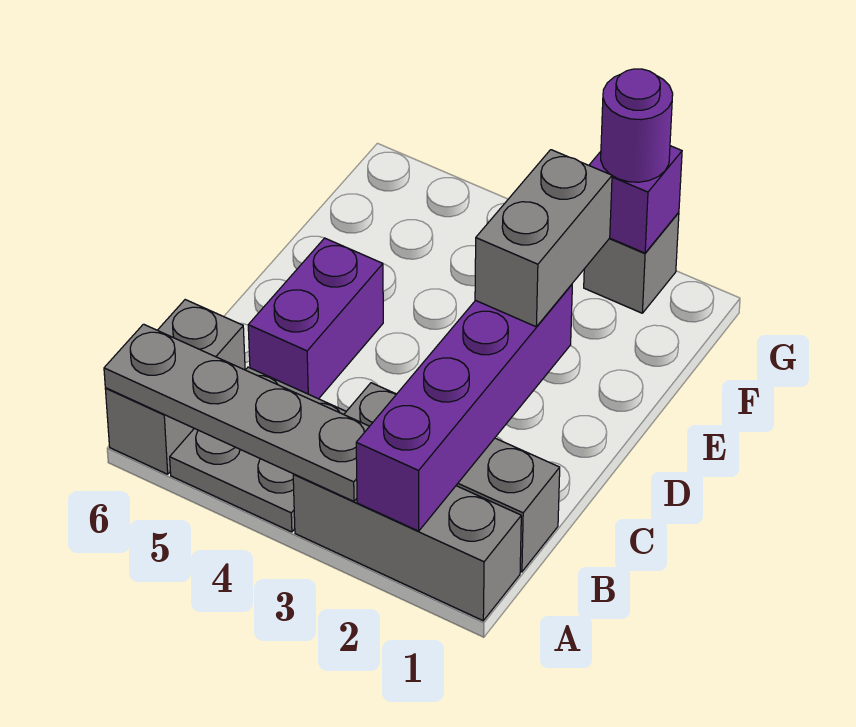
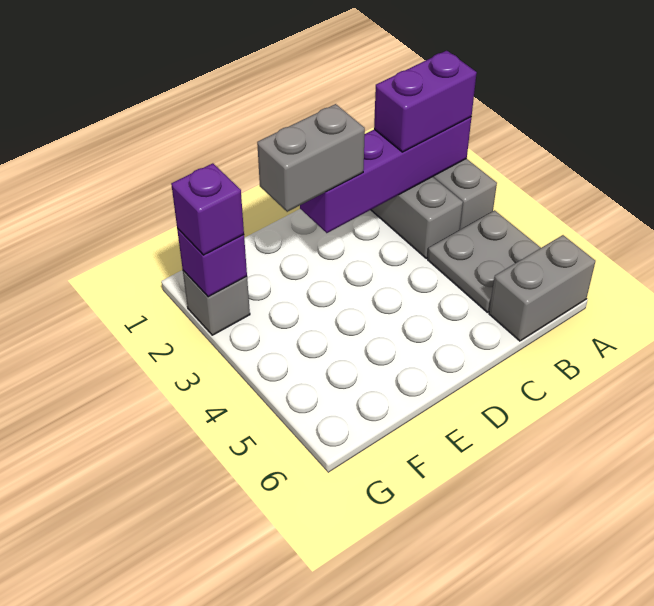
grey 1x4 plate [104,324,369,501] -> none
purple 1x2 brick [248,238,383,399] -> purple 1x2 brick moved to [374,51,477,152]
purple 1x1 round brick [601,69,673,182] -> purple 1x1 brick [171,163,244,255]

